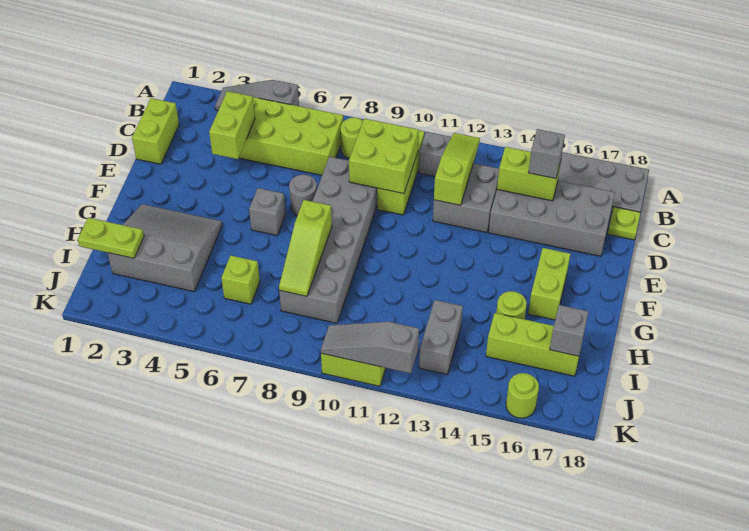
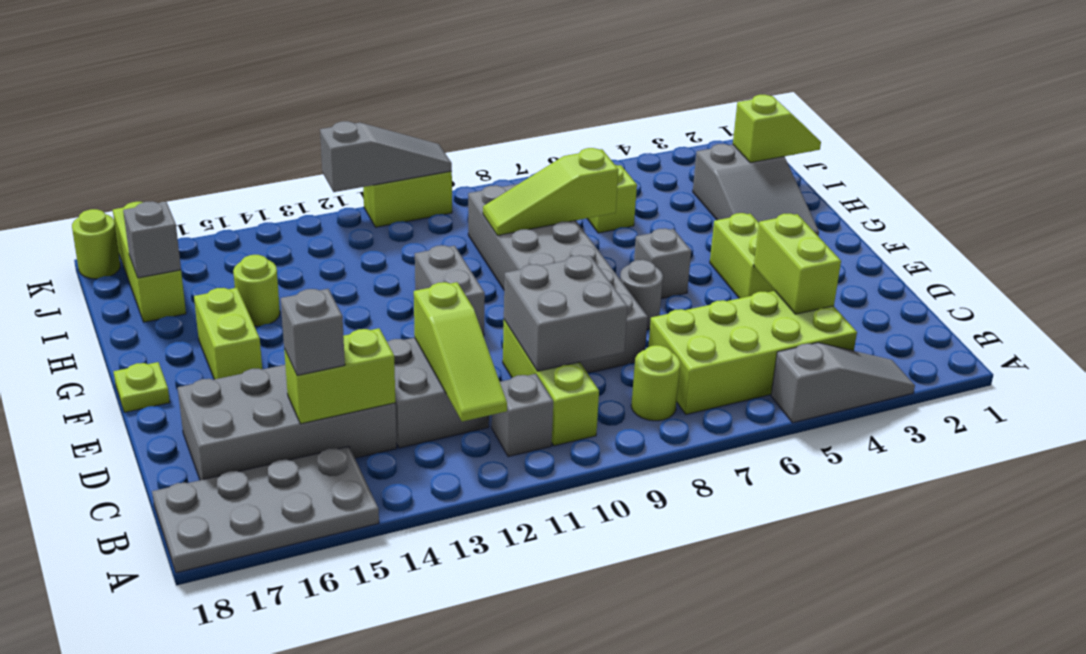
lime 1x2 brick [132,98,179,164] -> lime 1x2 brick moved to [710,213,775,298]
lime 2x2 brick [349,119,419,194] -> grey 2x2 brick [504,255,628,371]
lime 1x1 plate [608,207,640,240] -> lime 1x1 plate moved to [114,362,170,412]
grey 3x3 slope [108,204,222,292] -> grey 2x3 slope [693,144,819,236]
lime 1x3 slope [279,200,332,296] -> lime 1x3 slope turned to [483,148,619,235]
lime 1x2 plate [78,218,144,258] -> lime 1x2 slope [733,95,821,163]
grey 1x2 brick [419,300,463,374] -> grey 1x2 brick moved to [415,245,485,336]
lime 1x3 brick [486,313,580,376] -> lime 1x3 brick turned to [113,202,186,322]
lime 1x1 round brick [506,373,539,418] -> lime 1x1 round brick moved to [72,209,120,279]

